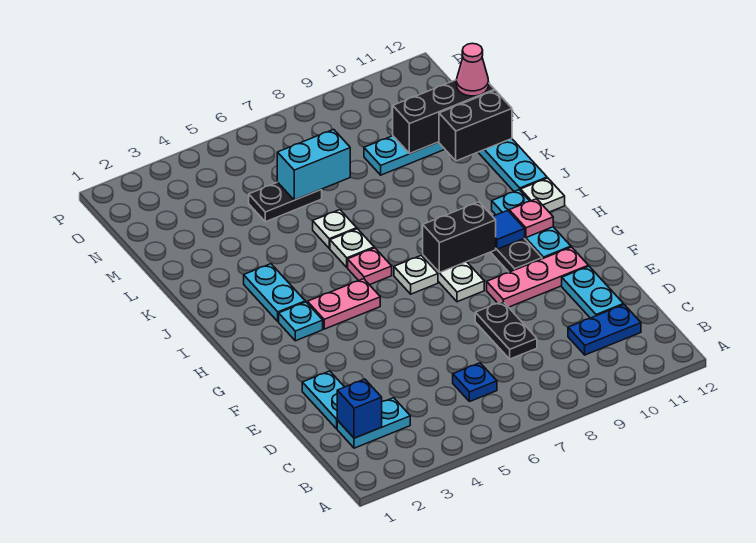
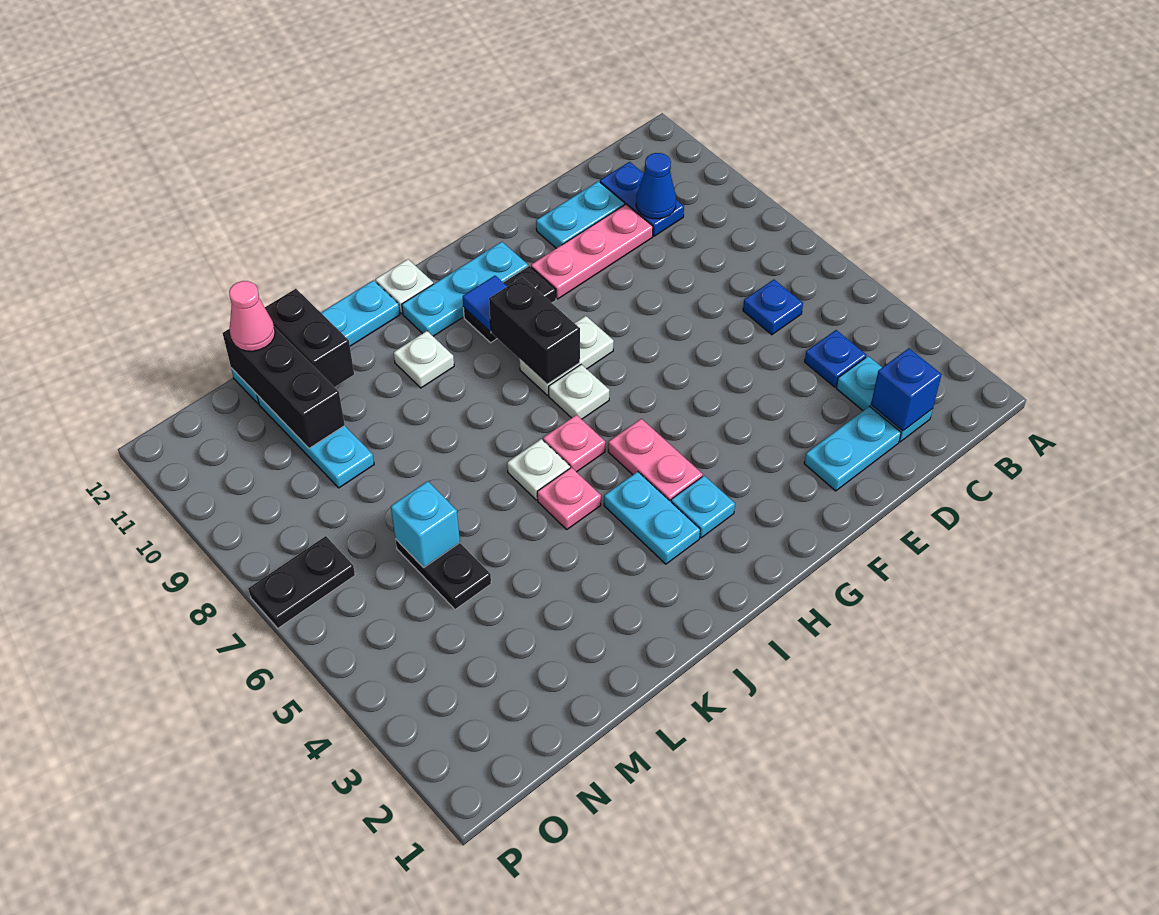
none -> blue 1x1 plate [804,330,866,387]
none -> blue 1x1 cone [636,153,676,219]
black 1x2 plate [475,301,537,359] -> black 1x2 plate moved to [248,536,355,628]
pink 1x3 plate [487,247,588,307] -> pink 1x3 plate turned to [531,204,653,299]
pink 1x1 plate [509,199,553,238] -> pink 1x1 plate moved to [537,467,601,529]
cyan 1x2 plate [244,264,305,322] -> cyan 1x2 plate turned to [604,472,700,564]
white 1x1 plate [313,210,357,248] -> white 1x1 plate moved to [394,331,454,388]
cyan 1x2 brick [277,129,350,200] -> cyan 1x1 brick [391,481,460,568]

